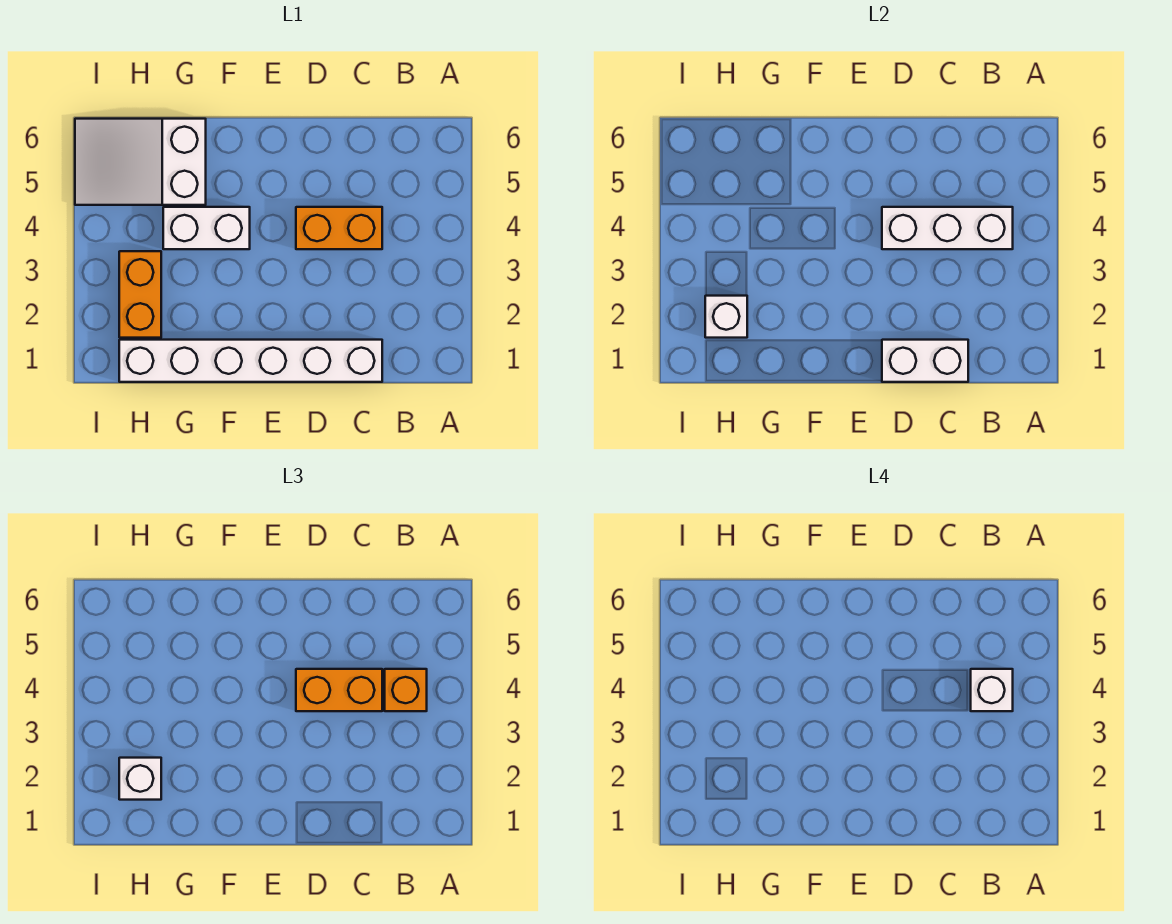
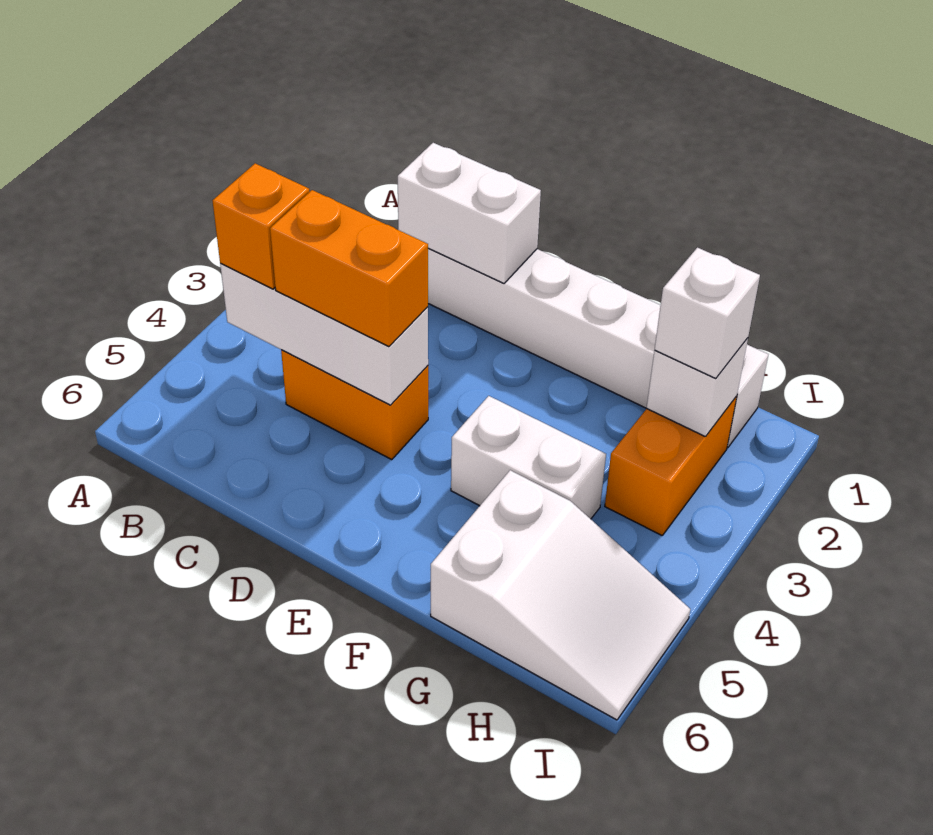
white 1x1 brick [971,669,1013,711] -> none

